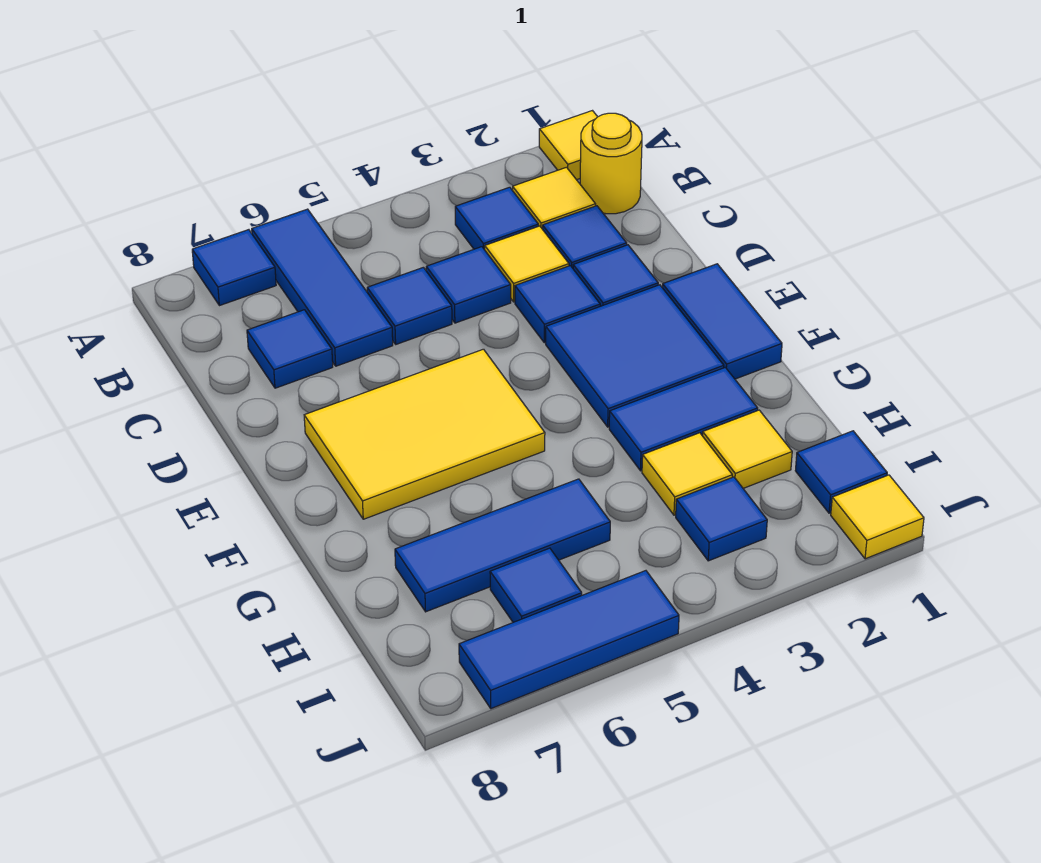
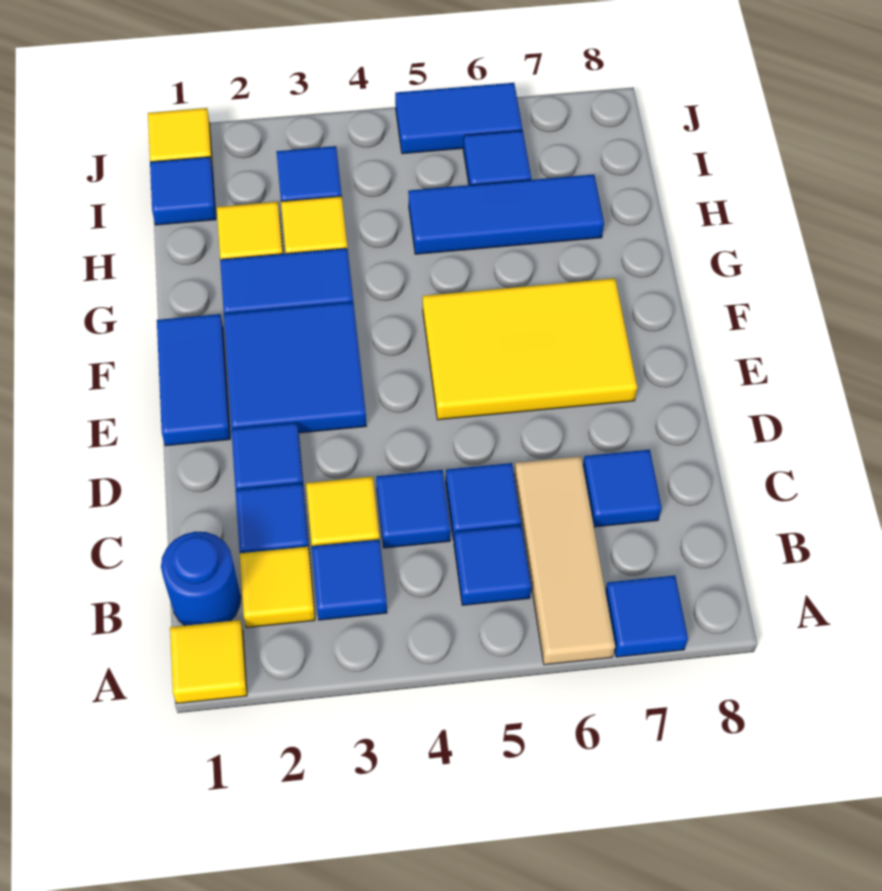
blue 1x3 tile [252,209,393,366] -> tan 1x3 tile [514,456,615,665]
yellow 1x1 round brick [580,113,642,214] -> blue 1x1 round brick [161,532,241,626]
blue 1x1 tile [515,266,600,343] -> blue 1x1 tile moved to [454,525,531,605]
blue 1x3 tile [459,571,679,709] -> blue 1x2 tile [395,83,522,154]

